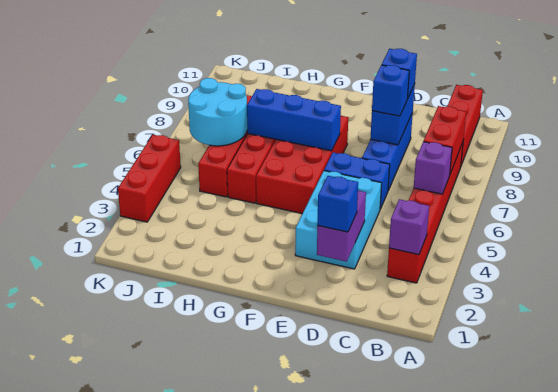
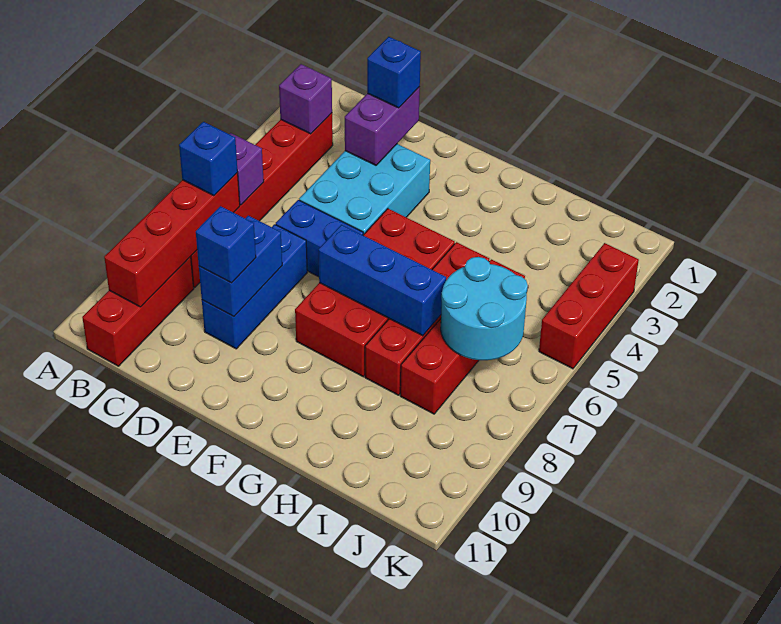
red 1x2 brick [424,106,466,174] -> red 1x4 brick [104,173,240,307]
blue 1x1 brick [372,65,409,116] -> blue 1x1 brick moved to [179,122,238,196]

